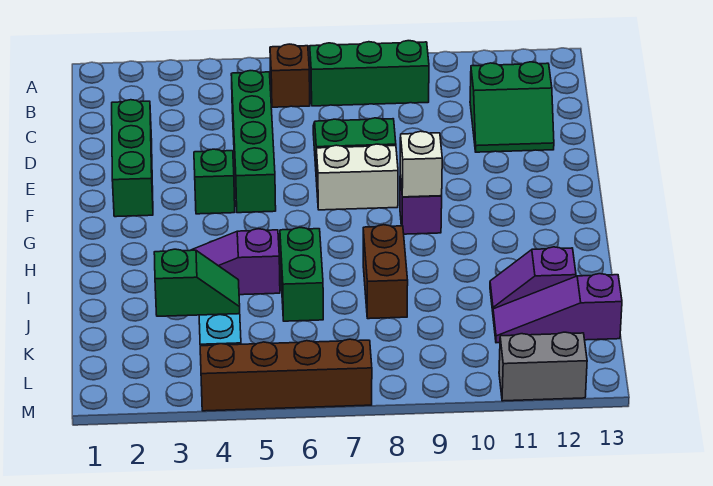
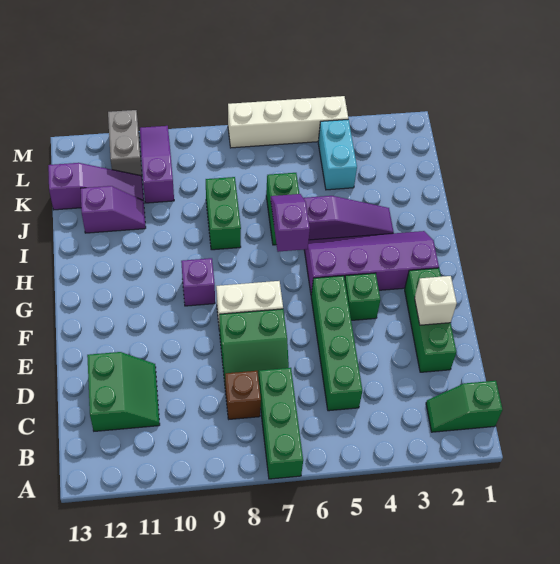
brown 1x1 brick [270,44,310,107] -> brown 1x1 brick moved to [225,371,261,419]
green 1x3 brick [310,41,429,106] -> green 1x3 brick turned to [259,368,303,479]
green 2x2 slope [470,62,554,152] -> green 2x2 slope turned to [87,352,160,431]
none -> purple 2x4 slope [304,231,439,294]
white 1x1 brick [400,131,442,197] -> white 1x1 brick moved to [415,276,457,325]
none -> purple 1x2 slope [271,194,310,252]
brown 1x2 brick [363,225,408,319] -> green 1x2 brick [206,177,241,250]
green 1x2 slope [154,249,240,316] -> green 1x2 slope moved to [426,381,503,432]
none -> purple 1x3 slope [140,126,174,203]
brown 1x4 brick [200,339,372,411] -> white 1x4 brick [228,96,348,148]
grey 1x2 brick [499,332,587,401] -> grey 1x2 brick turned to [108,110,142,176]

